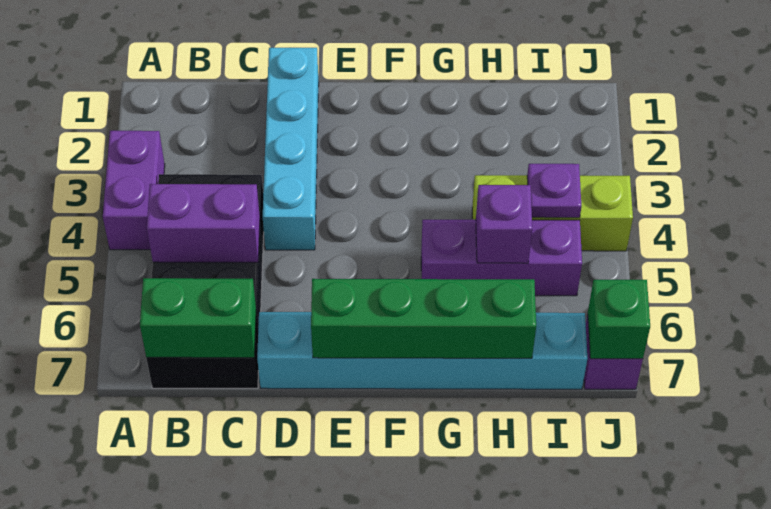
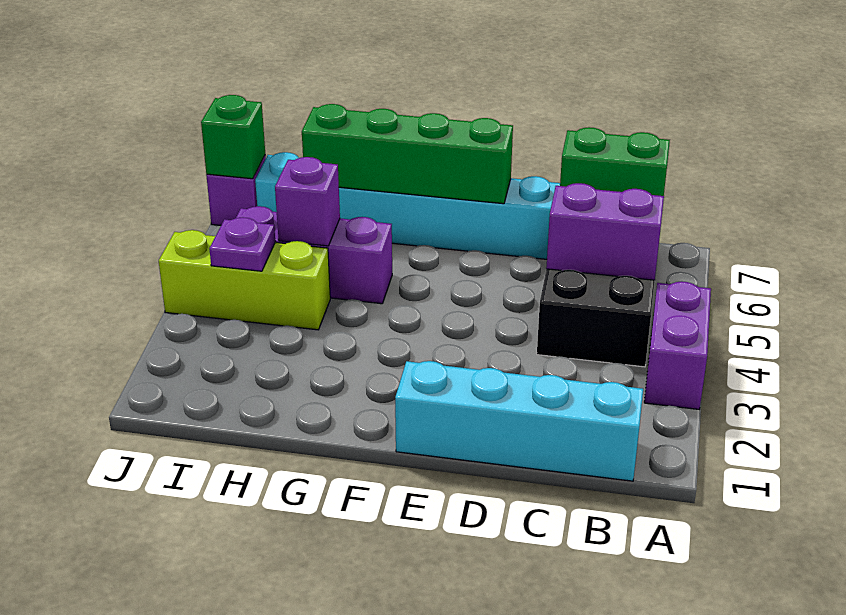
cyan 1x4 brick [263,48,319,250] -> cyan 1x4 brick turned to [395,361,643,481]

